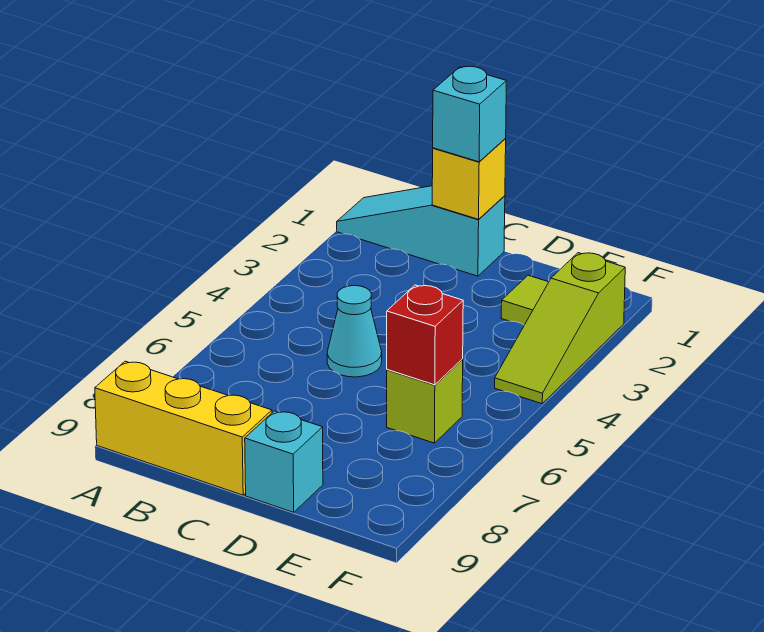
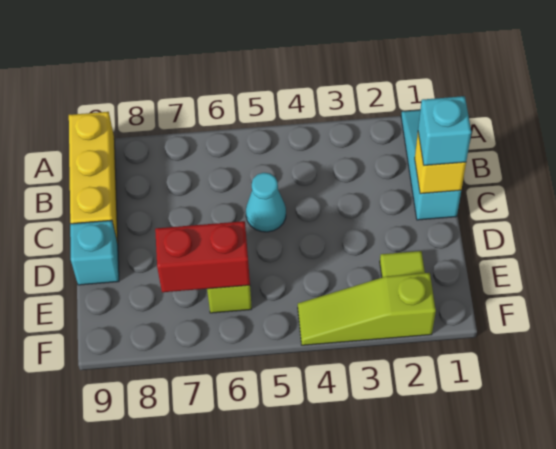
red 1x1 brick [387,285,463,385] -> red 1x2 brick [155,221,250,292]

